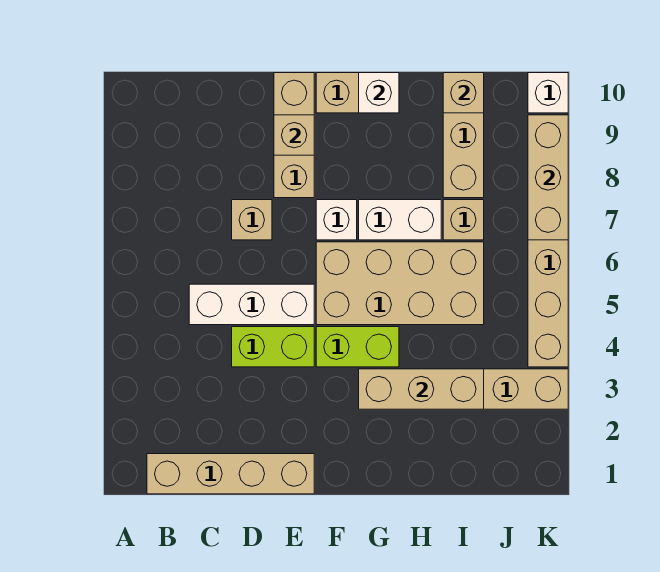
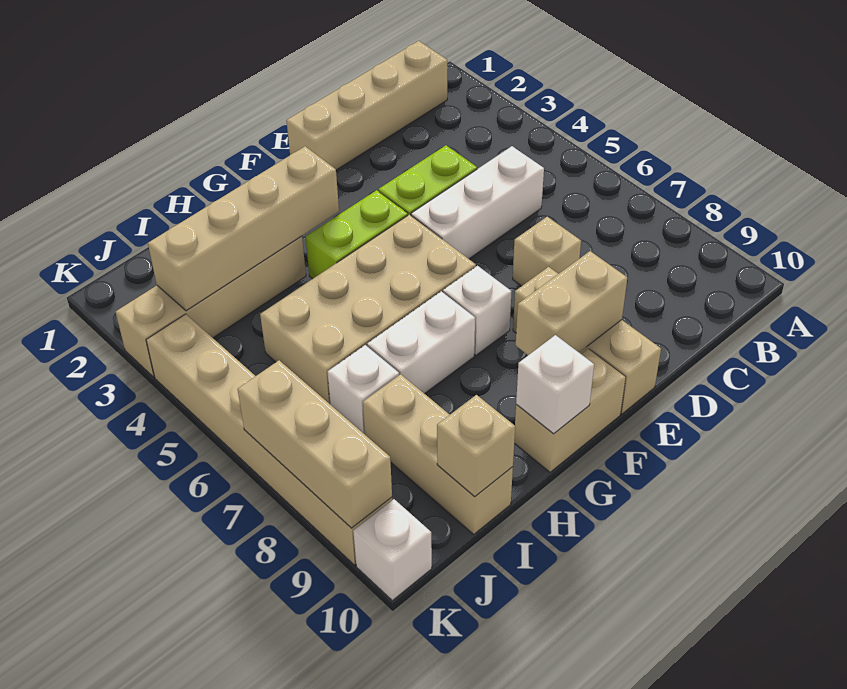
tan 1x1 brick [274,115,314,155] -> tan 1x2 brick [516,251,627,355]
tan 1x3 brick [359,369,484,409] -> tan 1x4 brick [148,146,339,311]
tan 1x1 brick [443,200,484,240] -> white 1x1 brick [328,345,399,434]

